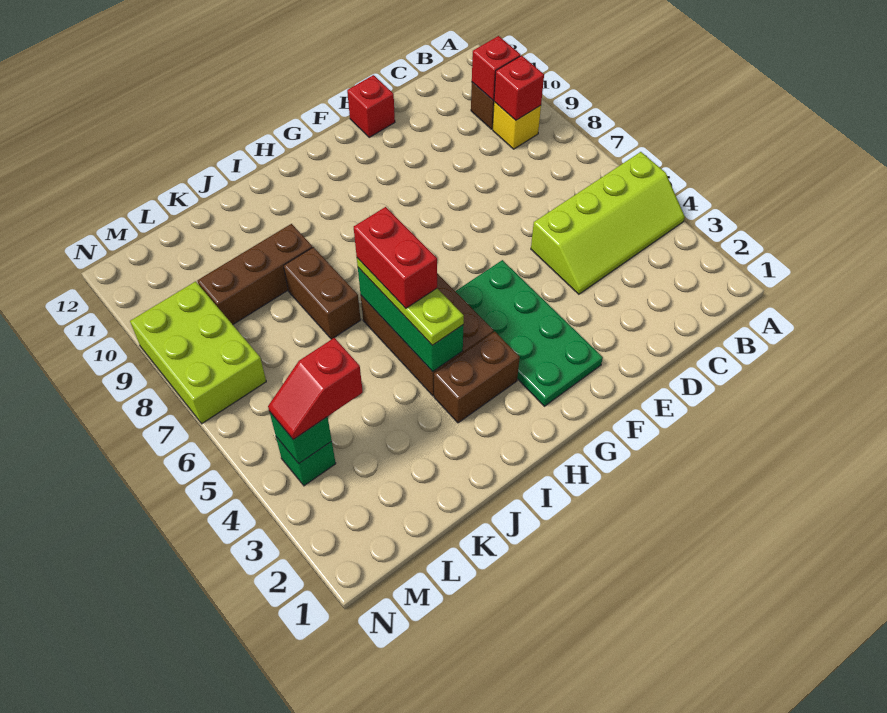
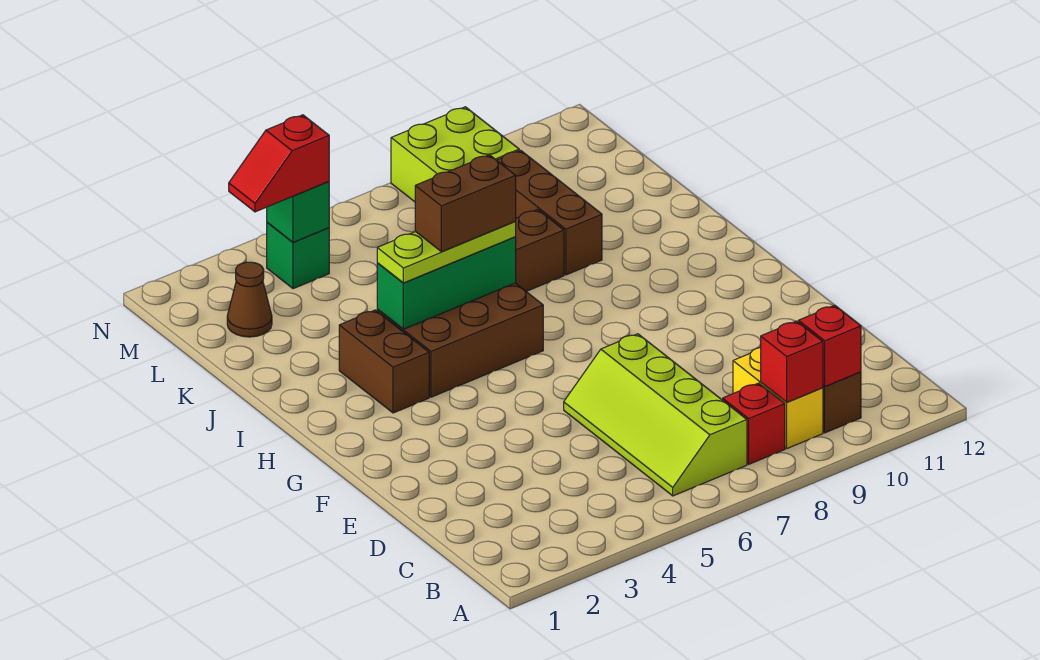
lime 2x4 slope [531,152,685,294] -> lime 2x4 slope moved to [564,334,747,496]
yellow 1x1 brick [493,102,541,149] -> yellow 1x2 brick [733,347,823,448]
red 1x1 brick [347,75,395,137] -> red 1x1 brick moved to [723,383,785,464]
green 2x4 plate [455,260,603,406] -> none
red 1x2 brick [354,207,437,308] -> brown 1x2 brick [415,155,516,252]
none -> brown 1x1 cone [227,262,272,337]
red 1x2 slope [268,338,363,440] -> red 1x2 slope turned to [229,115,329,212]
lime 2x3 brick [130,281,266,424] -> lime 2x2 brick [391,107,519,202]

